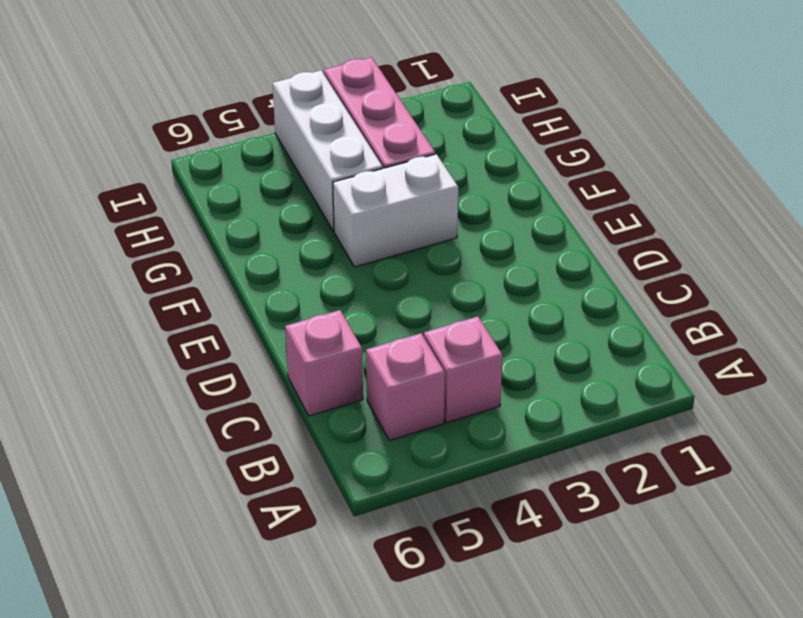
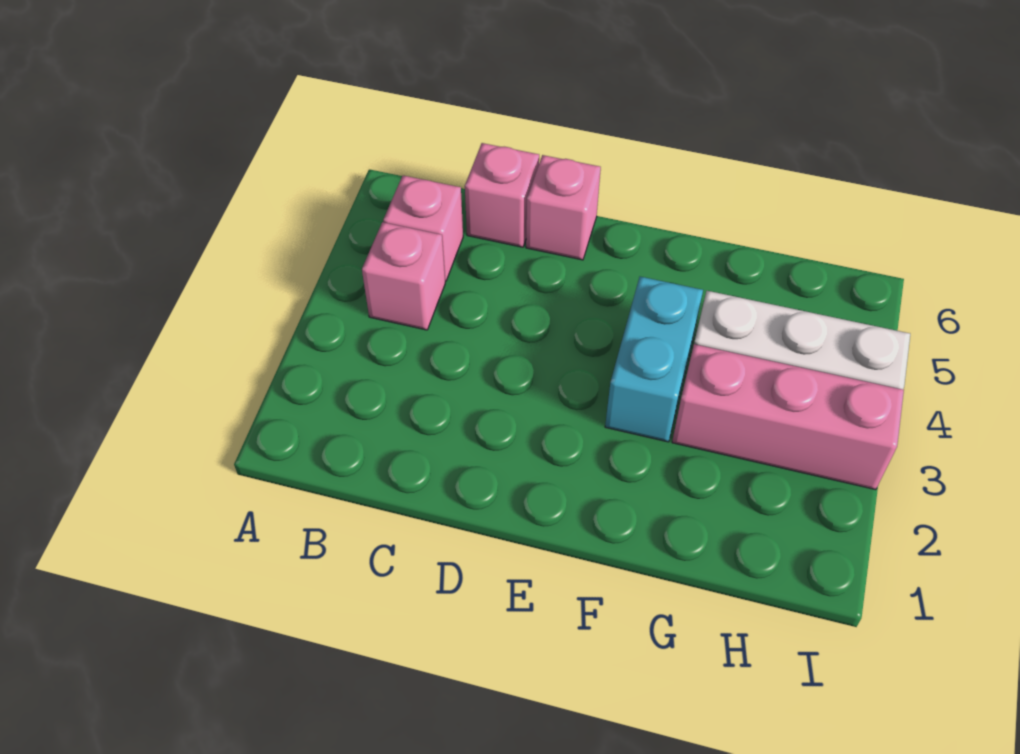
none -> pink 1x1 brick [526,155,601,260]
white 1x2 brick [333,154,458,267] -> cyan 1x2 brick [605,277,703,442]

